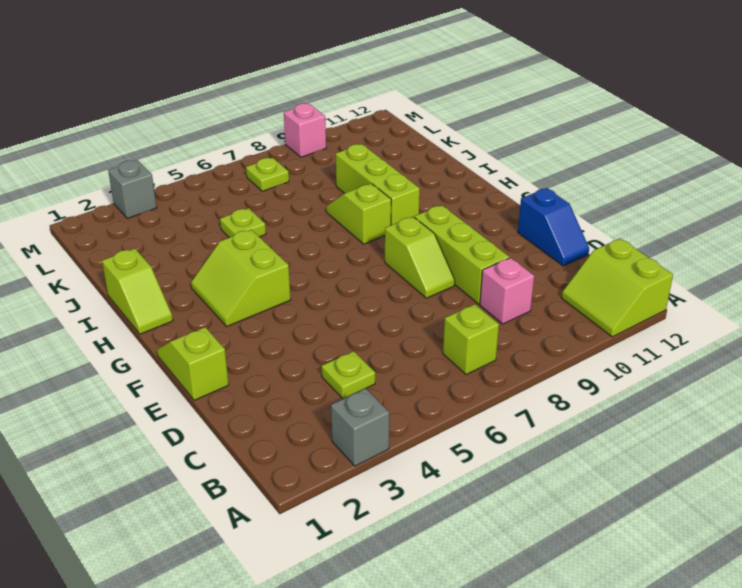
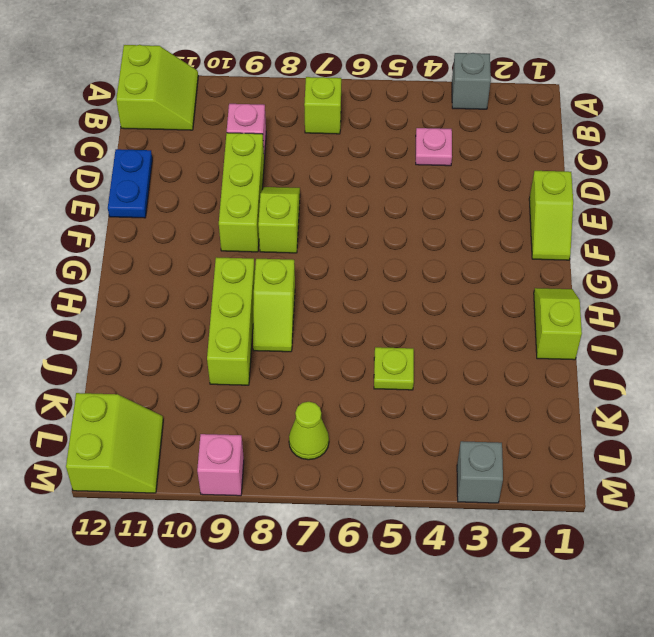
lime 1x1 plate [322,351,375,399] -> pink 1x1 plate [416,128,452,166]
blue 1x2 slope [518,188,589,266] -> blue 1x2 plate [108,149,152,218]
lime 2x2 slope [191,229,291,326] -> lime 2x2 slope moved to [66,393,163,493]
lime 1x1 plate [246,158,289,191] -> lime 1x1 cone [289,402,329,460]

